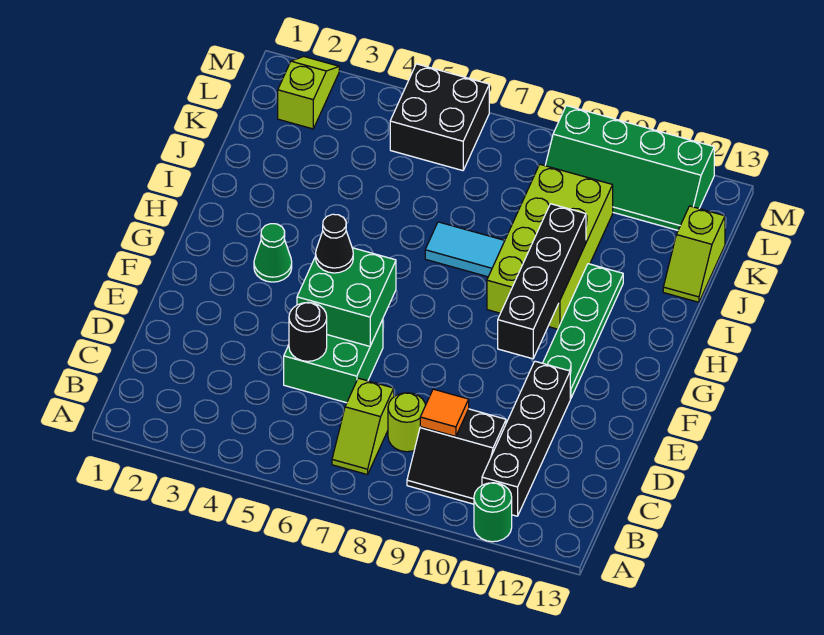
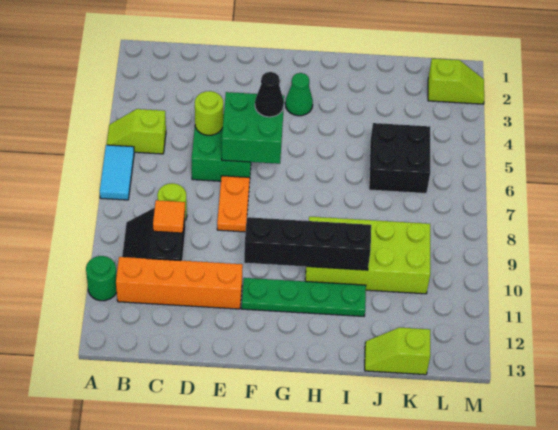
lime 1x2 slope [332,378,394,475] -> lime 1x2 slope moved to [107,109,166,154]
black 1x4 brick [482,361,570,516] -> orange 1x4 brick [116,257,243,309]
black 1x1 round brick [289,302,327,361] -> lime 1x1 round brick [195,91,223,135]
none -> orange 1x2 plate [217,176,250,232]
cyan 1x2 tile [425,222,505,277] -> cyan 1x2 tile moved to [100,145,134,200]
black 2x2 brick [390,64,489,171] -> black 2x2 brick moved to [369,123,430,193]
green 2x4 slope [545,106,714,230] -> none

